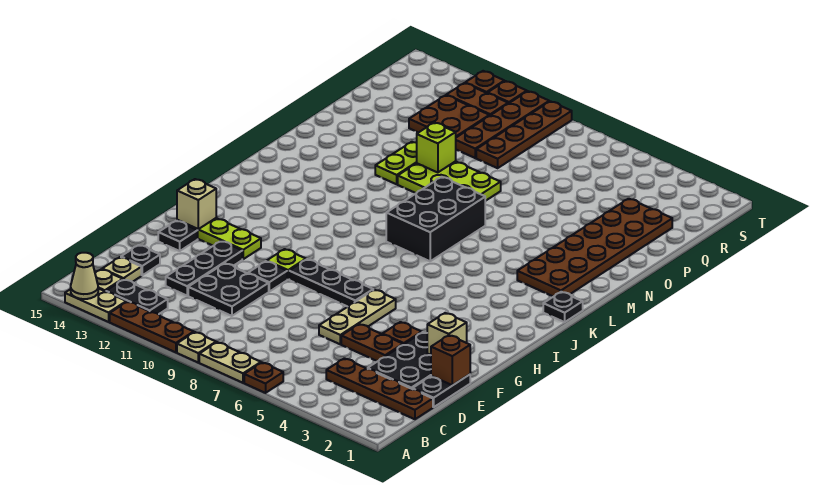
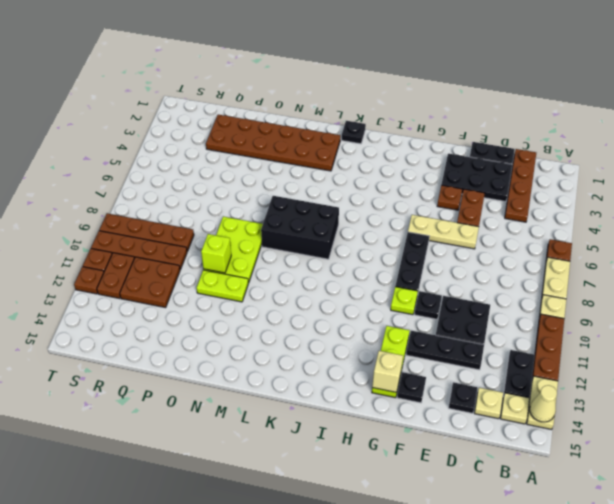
brown 1x1 brick [431,335,470,385] -> none
tan 1x1 brick [427,313,467,355] -> none

